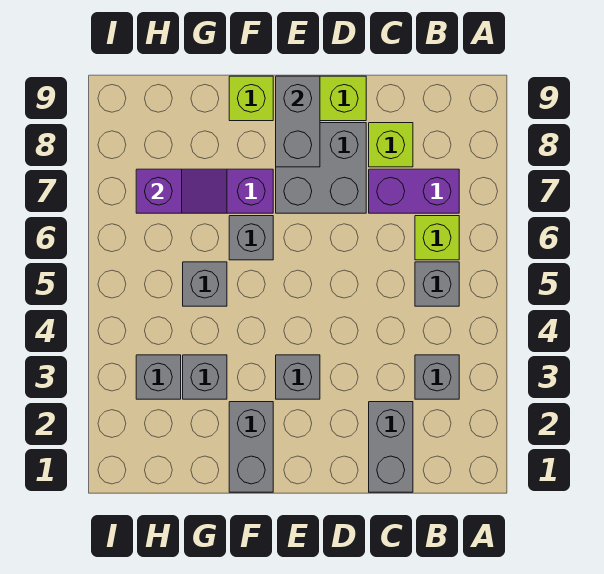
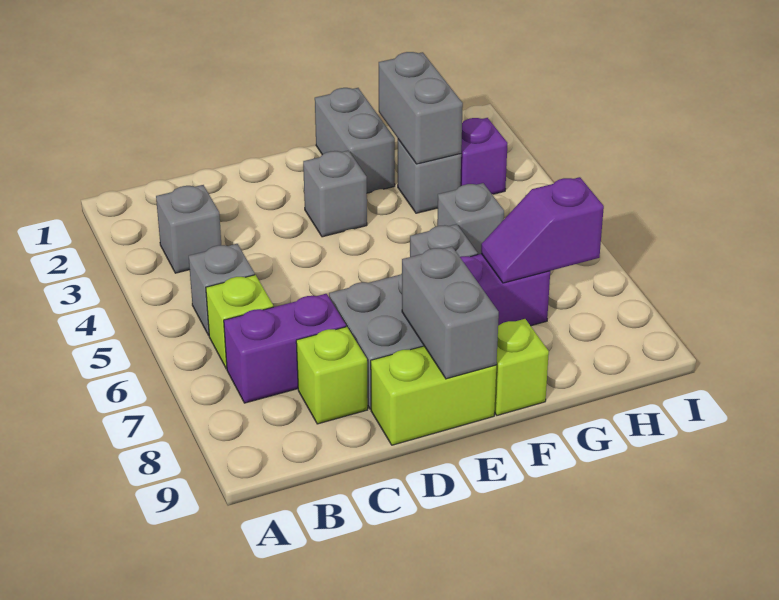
grey 1x2 brick [369,402,413,492] -> grey 1x2 brick moved to [379,52,463,164]
grey 1x1 brick [136,355,181,399] -> purple 1x1 brick [460,118,507,194]

